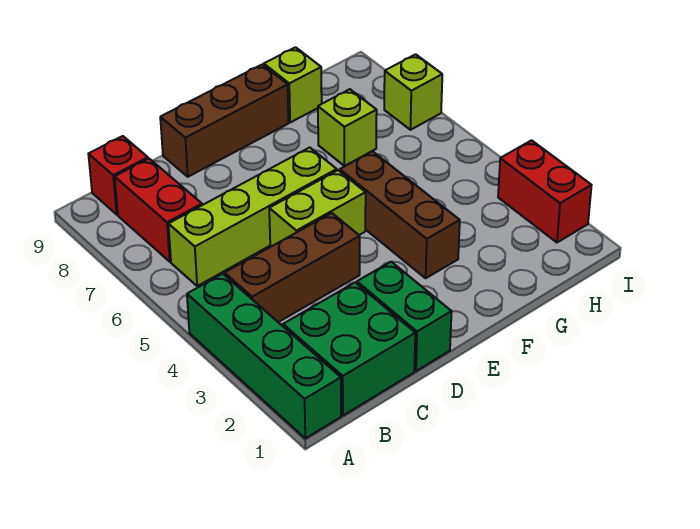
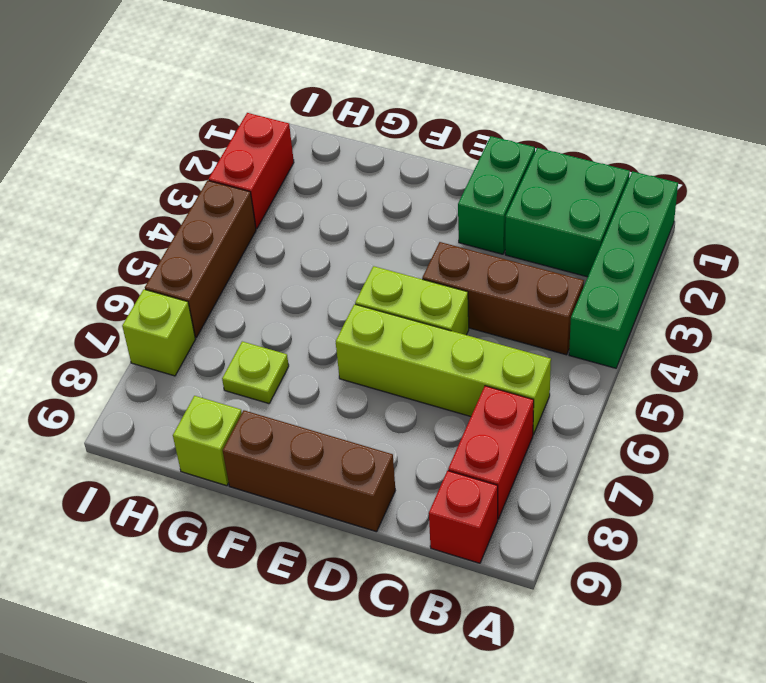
brown 1x3 brick [340,151,460,278] -> brown 1x3 brick moved to [145,180,256,337]
lime 1x1 brick [318,89,377,166] -> lime 1x1 plate [222,342,289,404]

